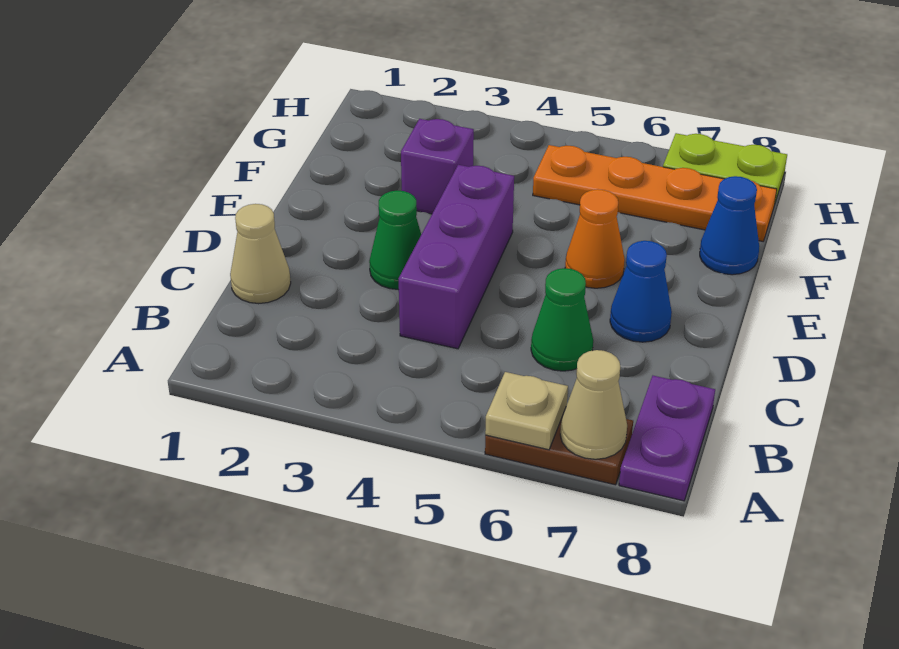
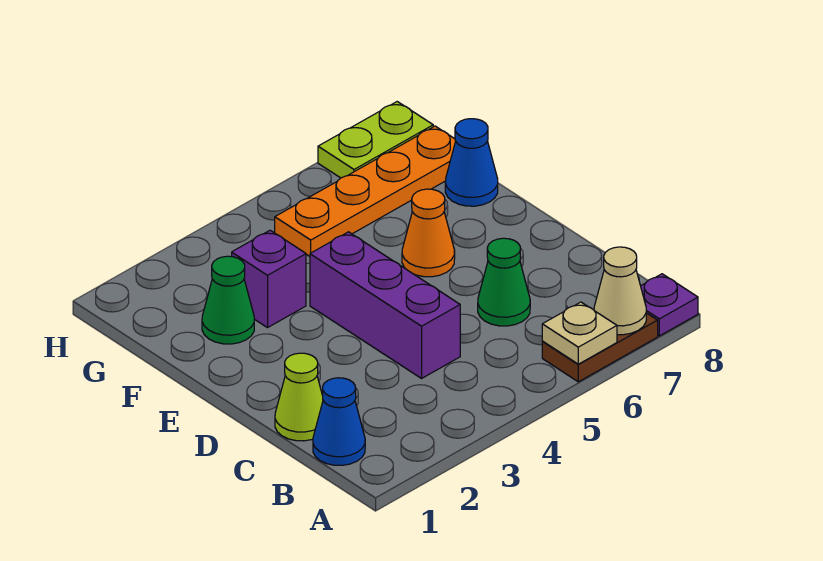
purple 1x2 plate [619,376,715,501] -> purple 1x1 plate [641,274,698,336]
tan 1x1 cone [230,204,291,304] -> lime 1x1 cone [275,353,323,441]
green 1x1 cone [369,190,421,290] -> green 1x1 cone moved to [202,256,254,344]
blue 1x1 cone [610,241,672,342] -> blue 1x1 cone moved to [313,378,365,465]

